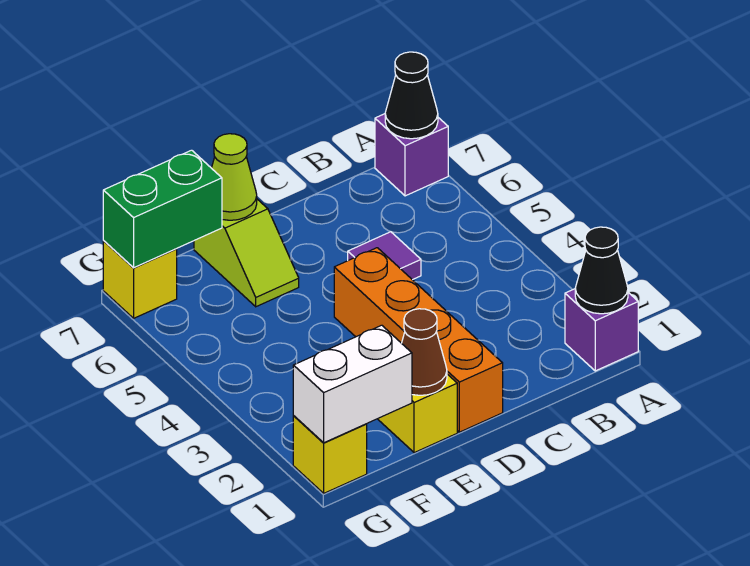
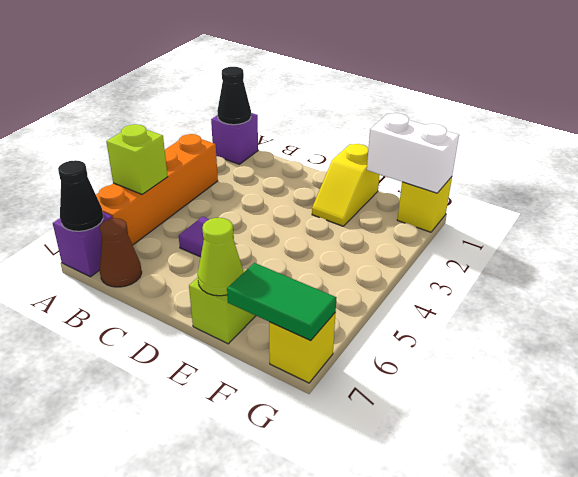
none -> lime 1x1 brick [106,124,168,194]
orange 1x4 brick [334,248,503,432] -> orange 1x4 brick moved to [96,134,218,245]
brown 1x1 cone [402,309,447,395] -> brown 1x1 cone moved to [100,218,142,287]
green 1x2 brick [103,150,222,268] -> green 1x2 tile [227,263,336,341]

